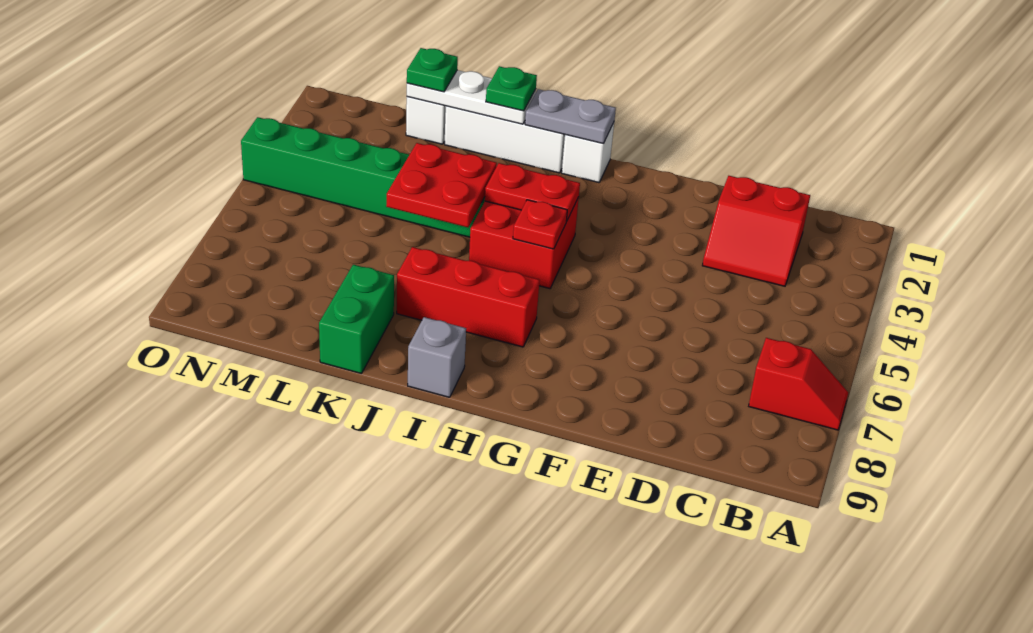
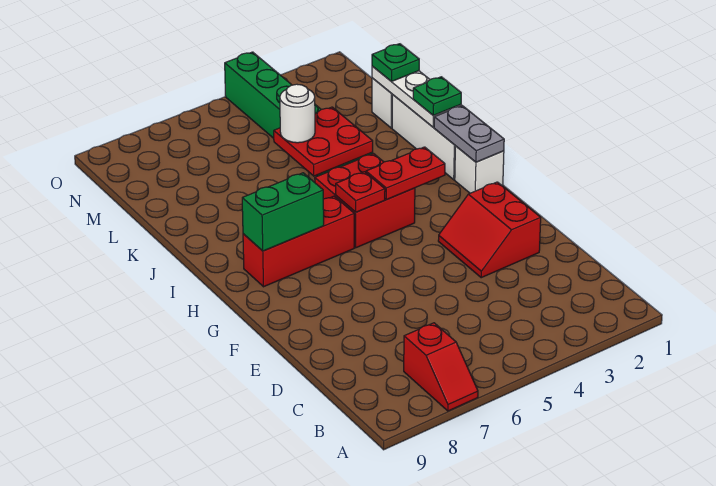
red 2x2 slope [702,176,810,286] -> red 2x2 slope moved to [438,182,541,278]
red 1x2 plate [485,163,580,221] -> red 1x2 plate turned to [366,147,445,200]
red 1x3 brick [397,247,540,347] -> red 1x3 brick turned to [243,196,354,287]
grey 1x1 brick [408,317,466,397] -> none
none -> white 1x1 round brick [280,84,315,143]
green 1x2 brick [319,265,394,374] -> green 1x2 brick moved to [242,173,324,251]

